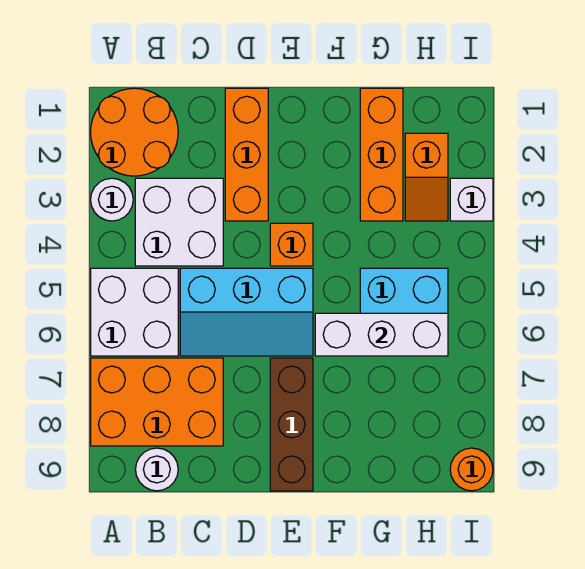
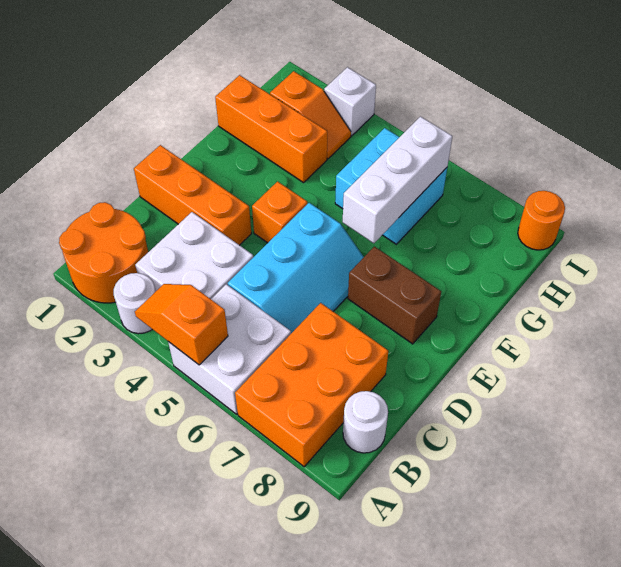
none -> orange 1x2 slope [135,284,228,365]
brown 1x3 brick [270,358,313,491] -> brown 1x2 brick [348,247,441,344]

